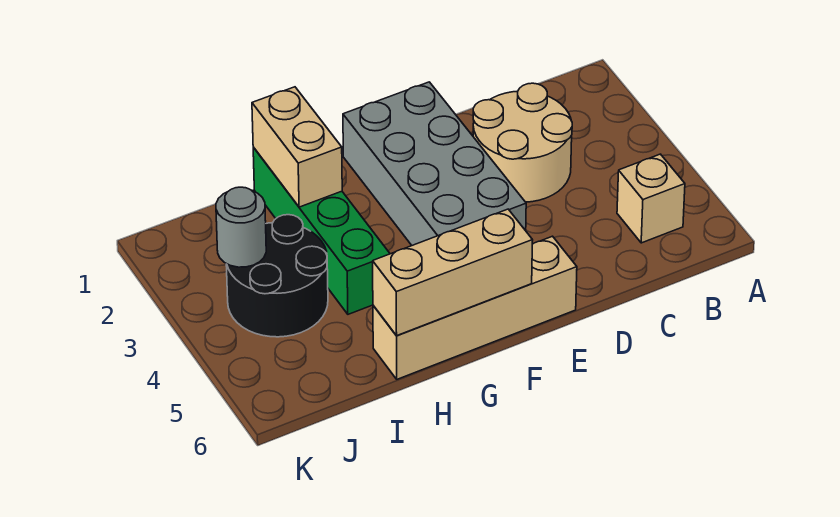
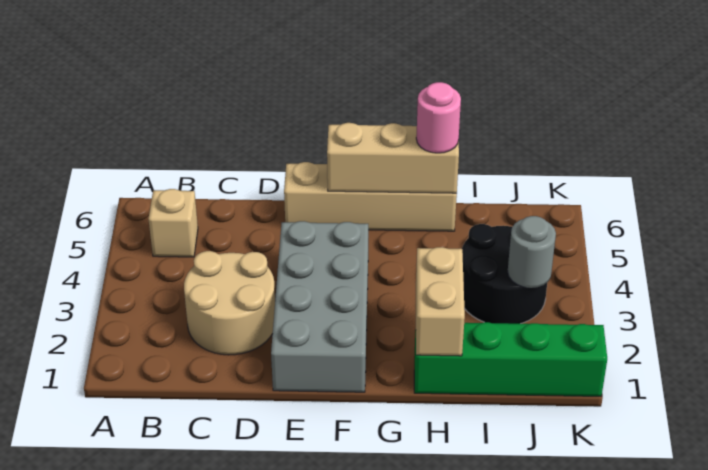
green 1x4 brick [253,147,390,314] -> green 1x4 brick turned to [414,322,607,396]
none -> pink 1x1 round brick [416,82,461,153]

